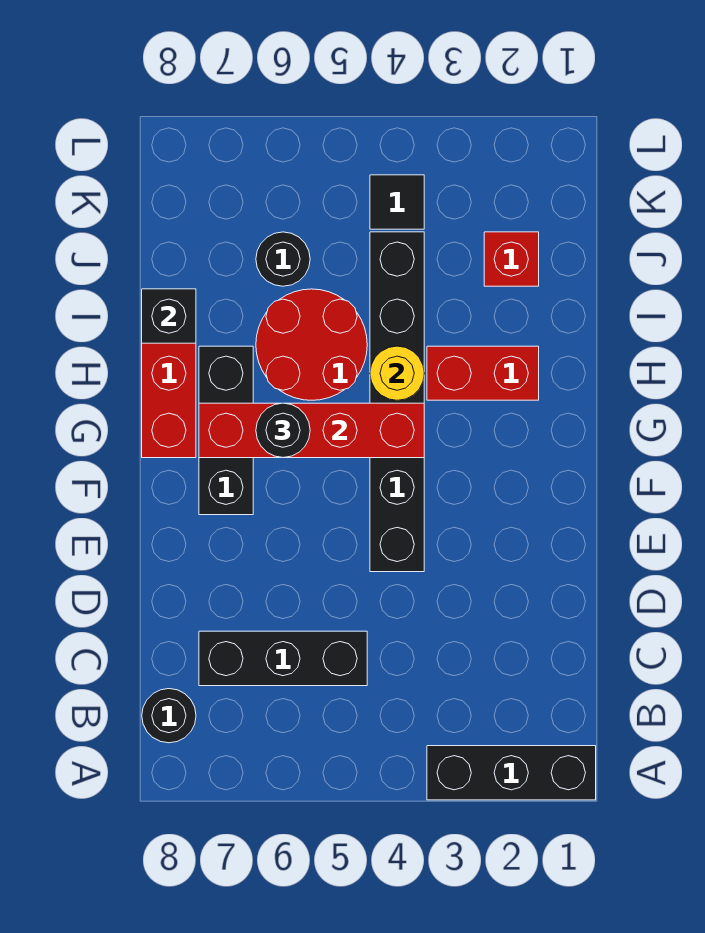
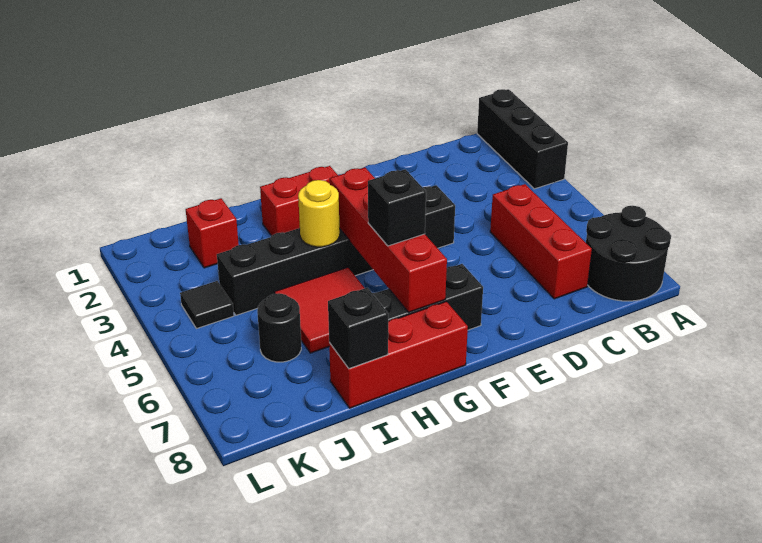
black 1x1 round brick [142,689,196,743] -> black 2x2 round brick [586,206,671,301]
black 1x3 brick [199,631,367,686] -> red 1x3 brick [490,184,592,299]
black 1x1 round brick [256,403,310,458] -> black 1x1 brick [368,169,426,246]
red 1x2 brick [427,346,539,400] -> red 1x2 brick turned to [260,166,338,236]
red 2x2 round brick [256,289,367,400] -> red 2x2 tile [275,267,364,353]

